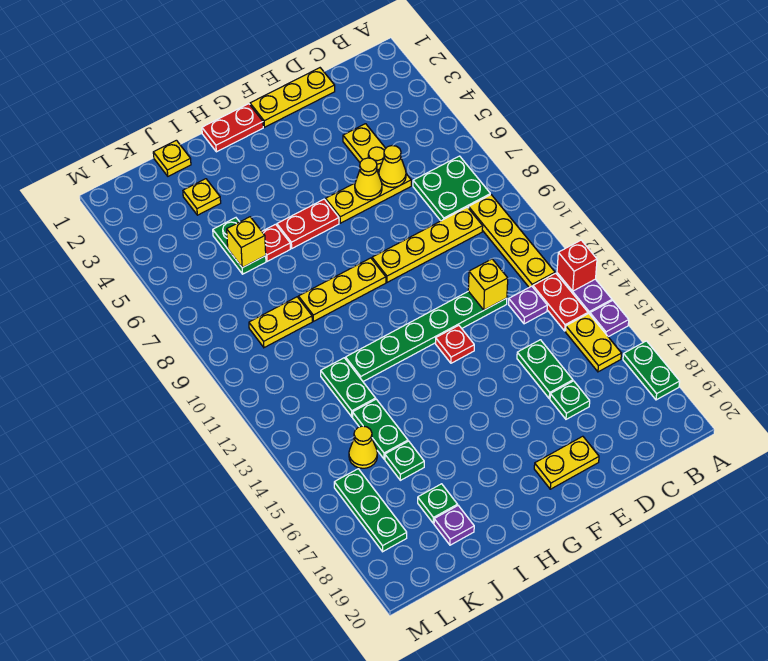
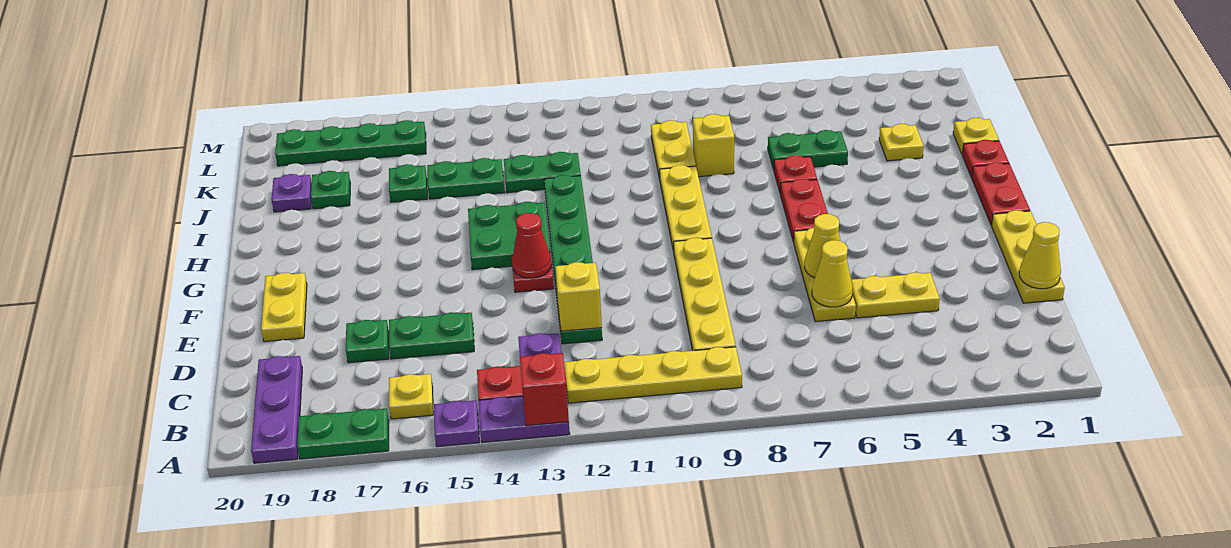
none -> purple 1x3 plate [251,356,302,463]
green 2x2 plate [413,156,490,221] -> green 2x2 plate moved to [468,202,550,270]
yellow 1x2 plate [566,314,622,372] -> yellow 1x1 plate [389,374,433,419]
none -> red 1x1 cone [512,213,552,278]
none -> red 1x1 plate [962,140,1009,177]
yellow 1x1 brick [227,217,266,268] -> yellow 1x1 brick moved to [693,114,734,177]
yellow 1x1 cone [349,426,377,468] -> yellow 1x1 cone moved to [1019,222,1061,289]
green 1x3 plate [334,469,407,552] -> green 1x4 plate [275,120,426,166]

